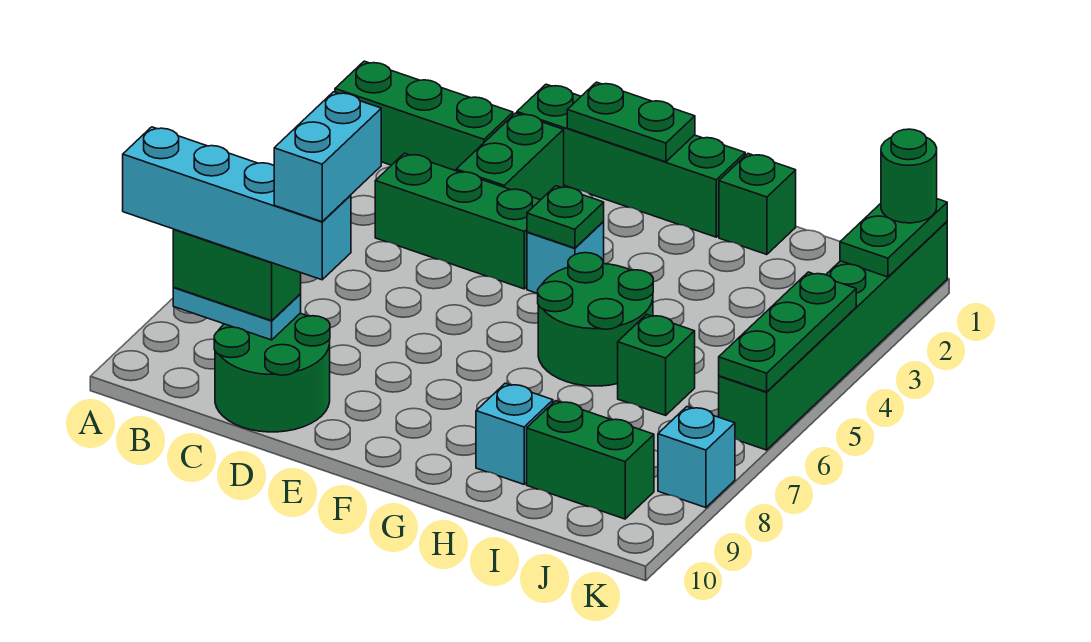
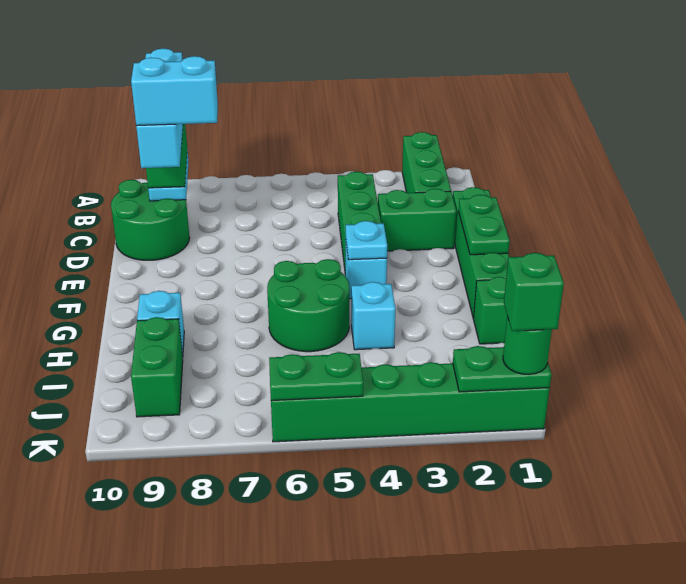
green 1x1 plate [527,186,604,248] -> cyan 1x1 plate [346,221,387,260]
green 1x1 brick [618,314,695,415] -> green 1x1 brick moved to [504,253,564,331]
green 1x3 plate [719,272,856,392] -> green 1x2 plate [269,352,363,401]
cyan 1x1 brick [658,407,735,508] -> cyan 1x1 brick moved to [351,282,395,350]

